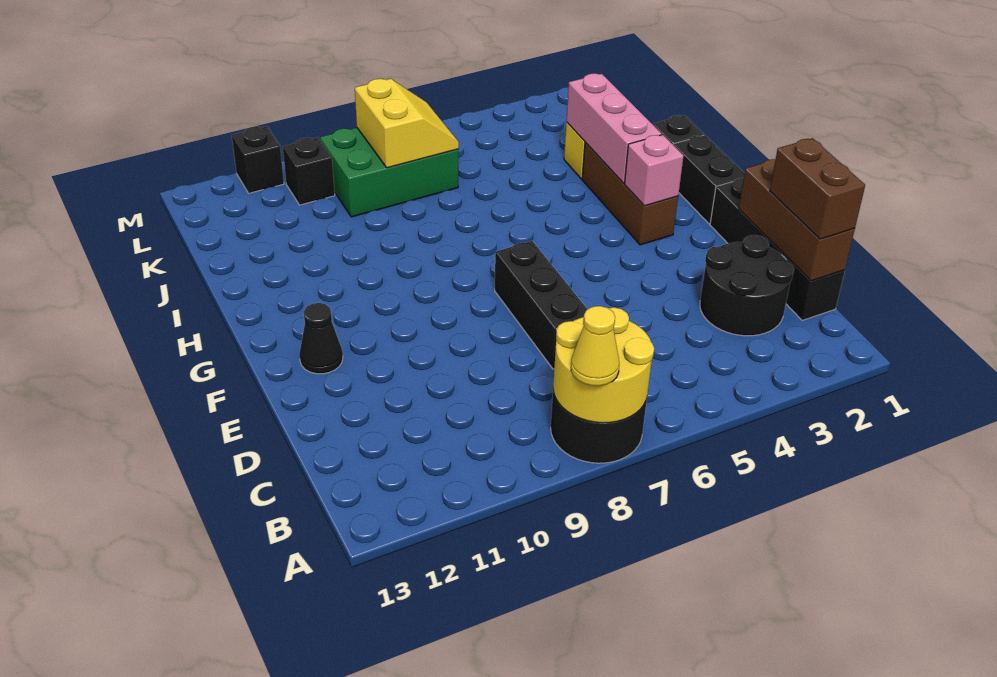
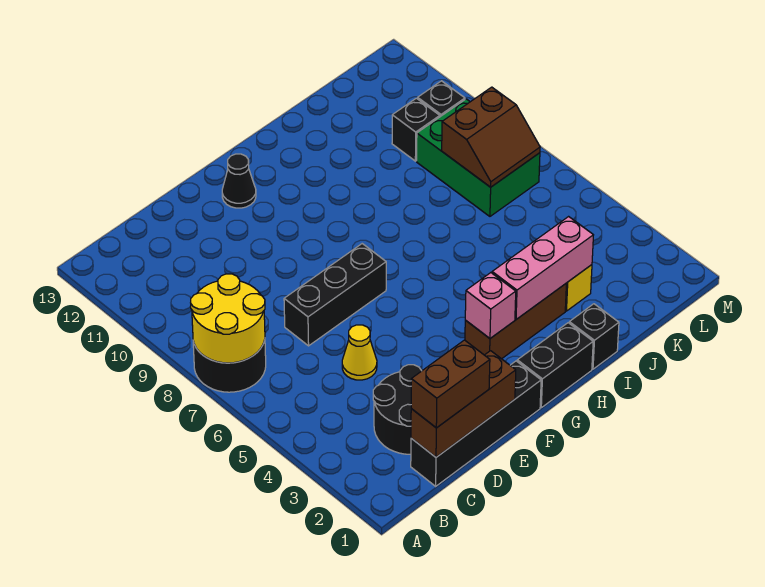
yellow 1x1 cone [571,306,619,386] -> yellow 1x1 cone moved to [342,325,377,380]
yellow 2x2 slope [355,79,459,168] -> brown 2x2 slope [442,87,540,187]
black 1x1 brick [232,127,284,193] -> black 1x1 brick moved to [392,98,440,161]

